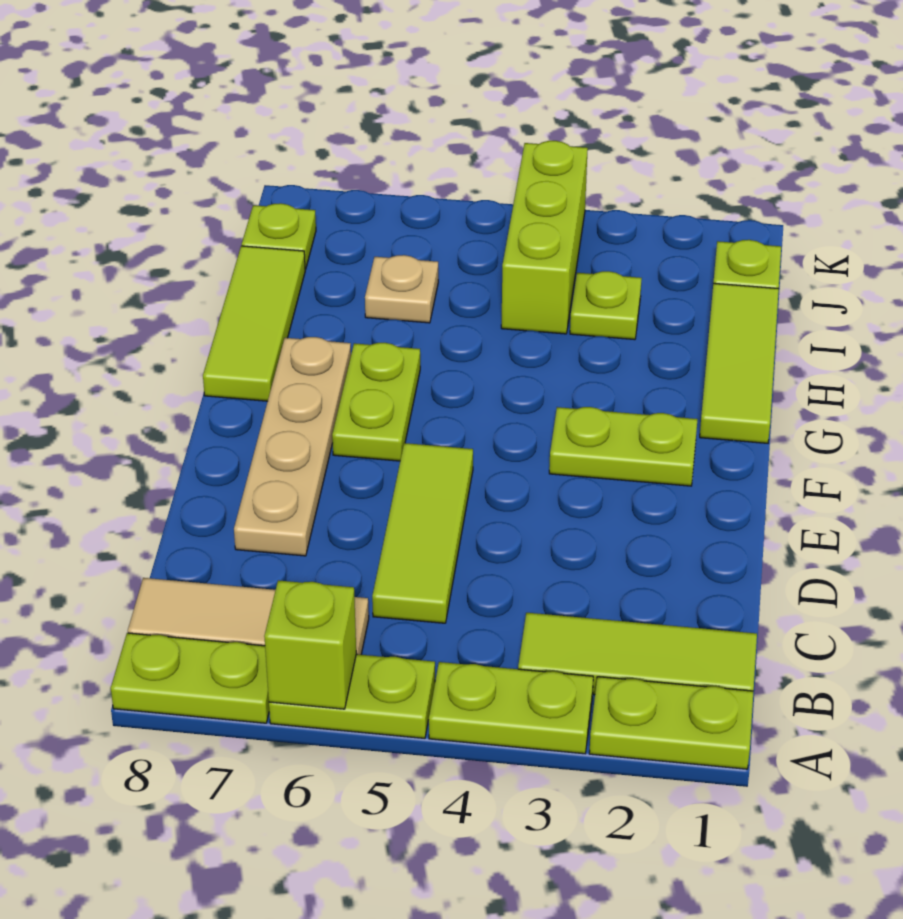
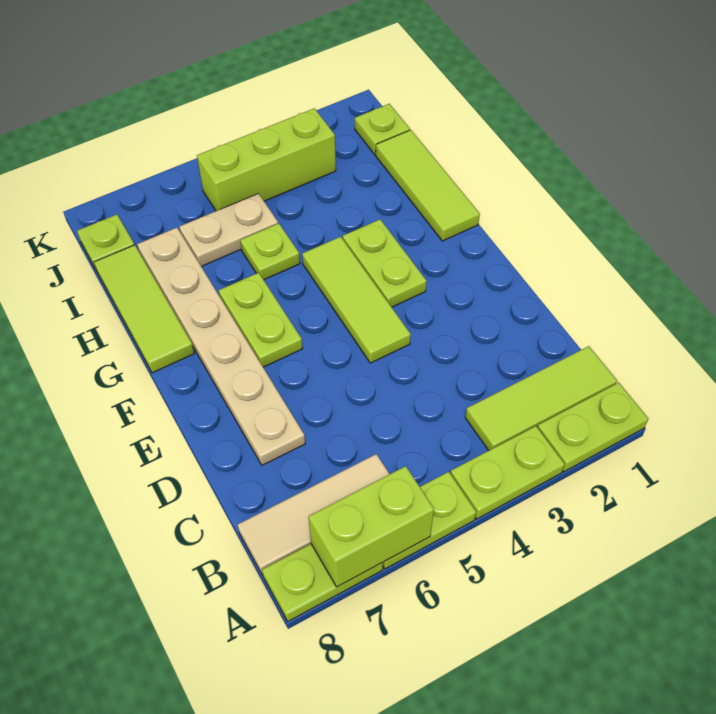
lime 1x1 brick [264,580,356,709] -> lime 1x2 brick [309,466,434,587]
lime 1x3 tile [372,443,473,623] -> lime 1x3 tile moved to [302,237,411,363]
tan 1x4 plate [234,337,351,556] -> tan 1x6 plate [137,228,305,465]
lime 1x2 plate [549,407,698,486] -> lime 1x2 plate turned to [343,219,427,307]
lime 1x1 plate [570,271,642,340] -> lime 1x1 plate moved to [240,223,300,280]
lime 1x3 brick [501,141,588,334] -> lime 1x3 brick turned to [197,108,336,211]
tan 1x1 plate [365,255,438,323] -> tan 1x2 plate [179,194,278,266]

